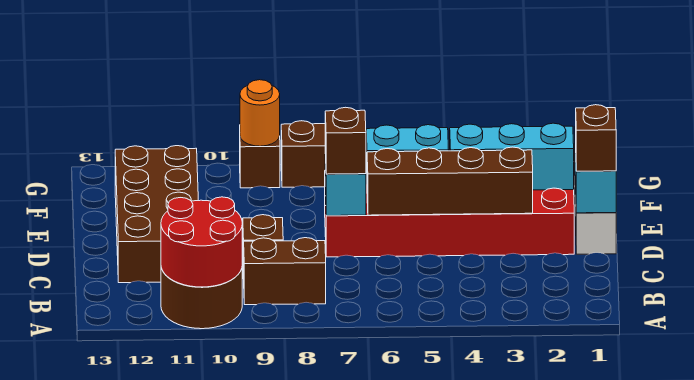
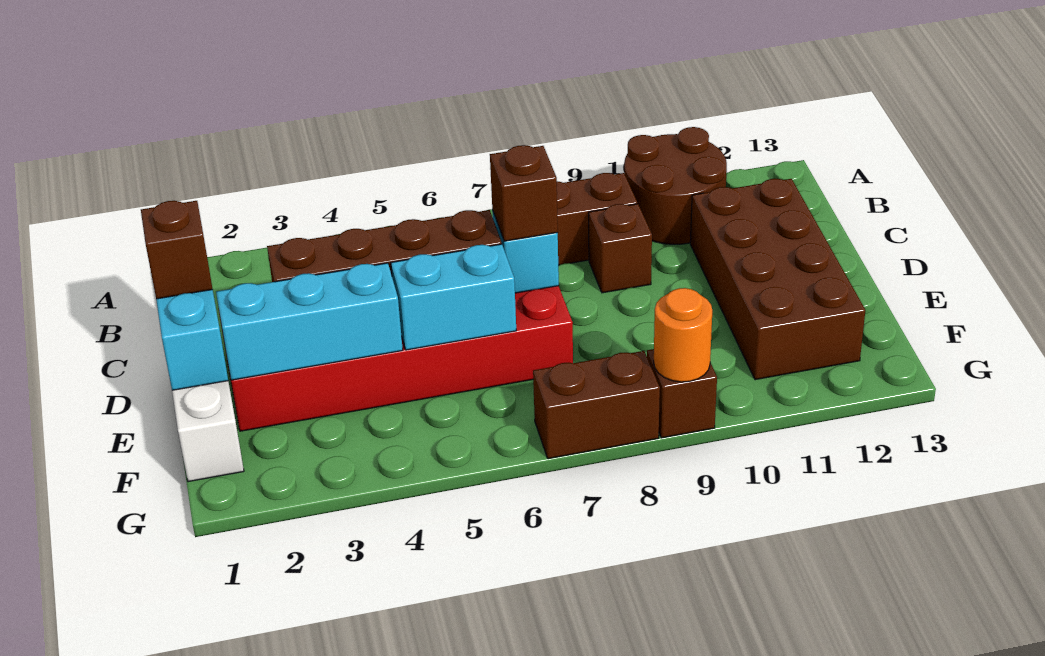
red 2x2 round brick [161,197,242,287] -> none

